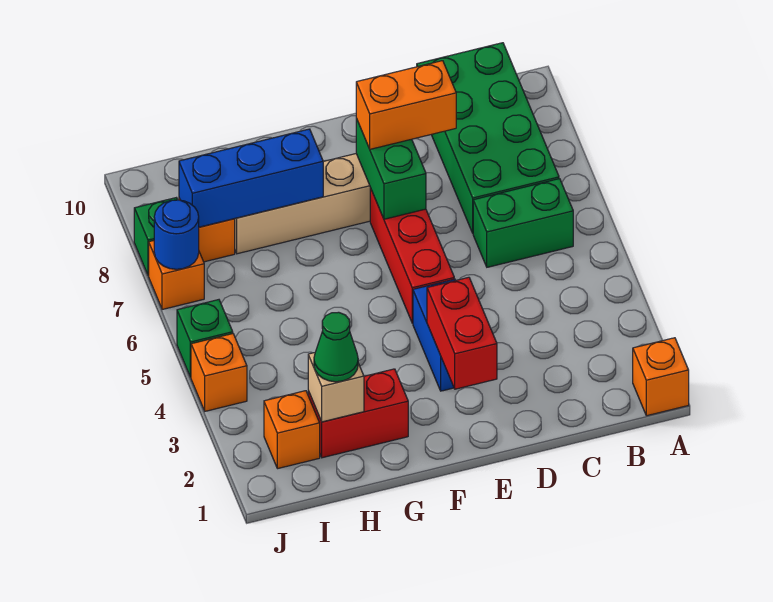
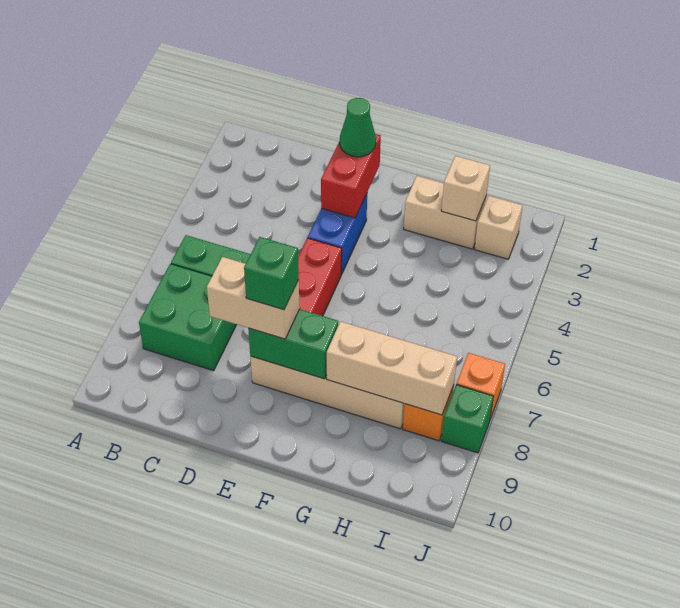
orange 1x1 brick [633,338,689,416] -> none
green 2x4 brick [417,43,559,233] -> green 2x2 brick [139,264,237,371]
orange 1x2 brick [356,61,456,149] -> tan 1x2 brick [207,257,300,339]
green 1x2 brick [356,119,426,219] -> green 1x2 brick turned to [248,309,338,379]
red 1x2 brick [308,369,408,458] -> tan 1x2 brick [404,176,486,249]
blue 1x3 brick [179,129,323,227] -> tan 1x3 brick [327,321,457,415]
green 1x1 cone [314,312,358,382] -> green 1x1 cone moved to [340,98,376,157]
orange 1x1 brick [264,391,320,469] -> tan 1x1 brick [474,196,523,259]
orange 1x1 brick [191,334,247,411] -> none
green 1x1 brick [177,300,233,377] -> green 1x1 brick moved to [244,237,299,310]
blue 1x1 round brick [154,200,199,269] -> none

